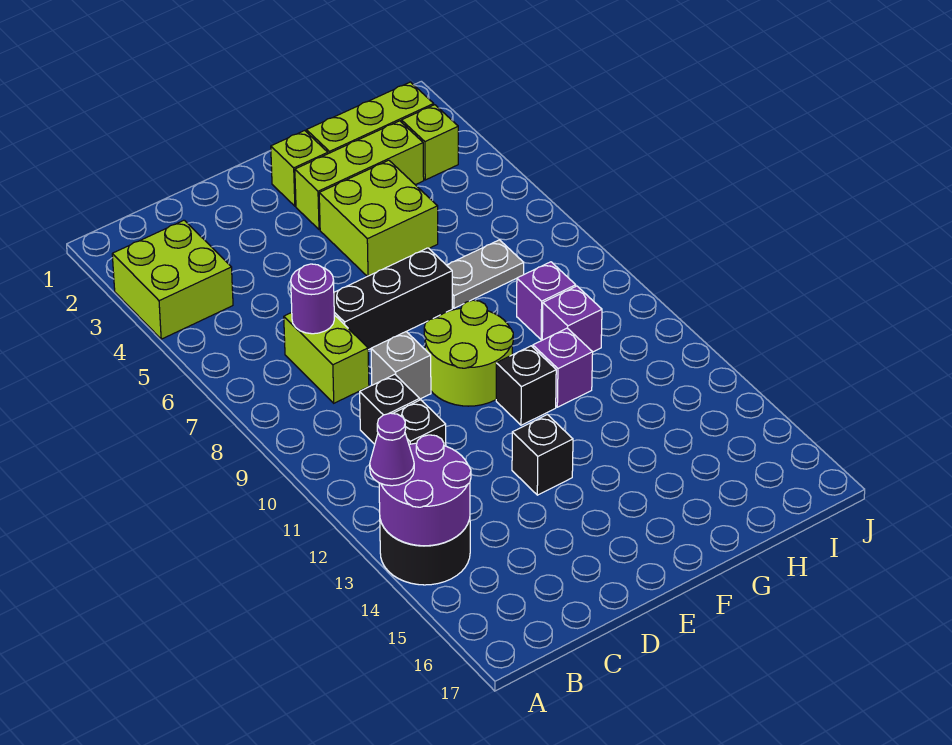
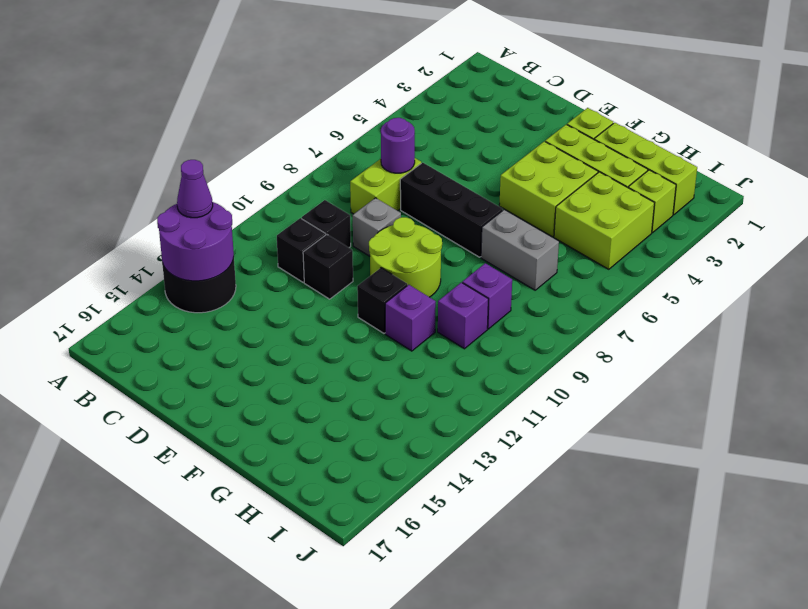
lime 2x2 brick [112,220,233,339] -> lime 2x2 brick moved to [554,172,654,269]
black 1x1 brick [512,415,573,495] -> black 1x1 brick moved to [303,235,353,299]
grey 1x2 plate [447,240,524,308] -> grey 1x2 brick [481,210,559,290]

